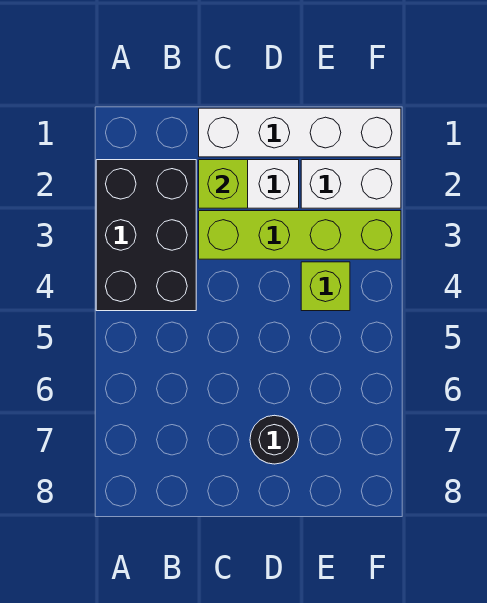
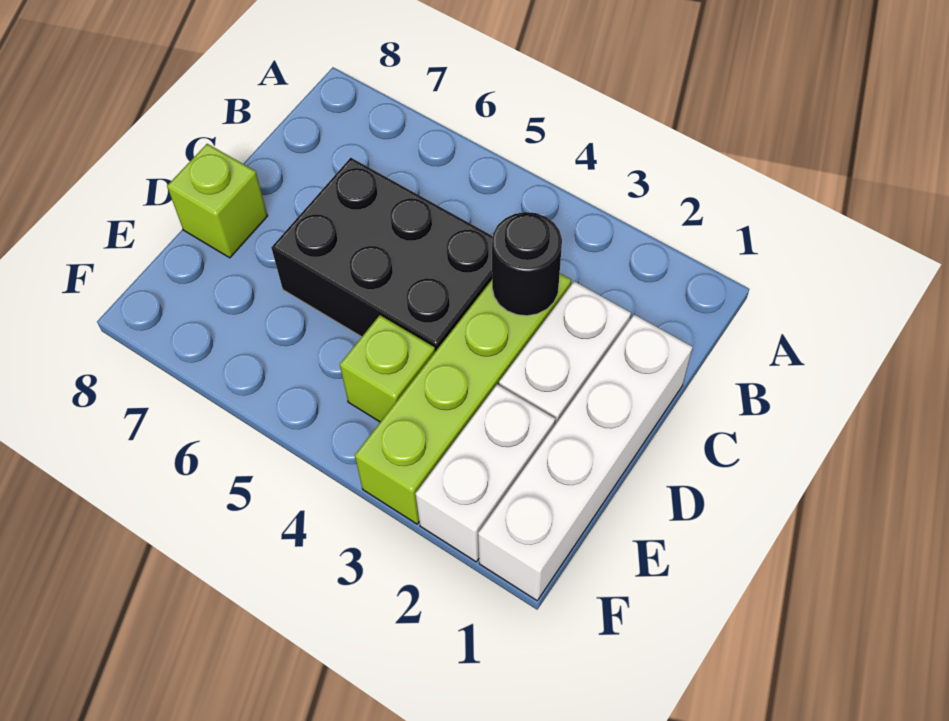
black 2x3 brick [96,160,196,311] -> black 2x3 brick moved to [271,158,493,352]
lime 1x1 brick [199,160,248,208] -> lime 1x1 brick moved to [167,144,268,258]
black 1x1 round brick [250,415,299,464] -> black 1x1 round brick moved to [492,212,562,316]

